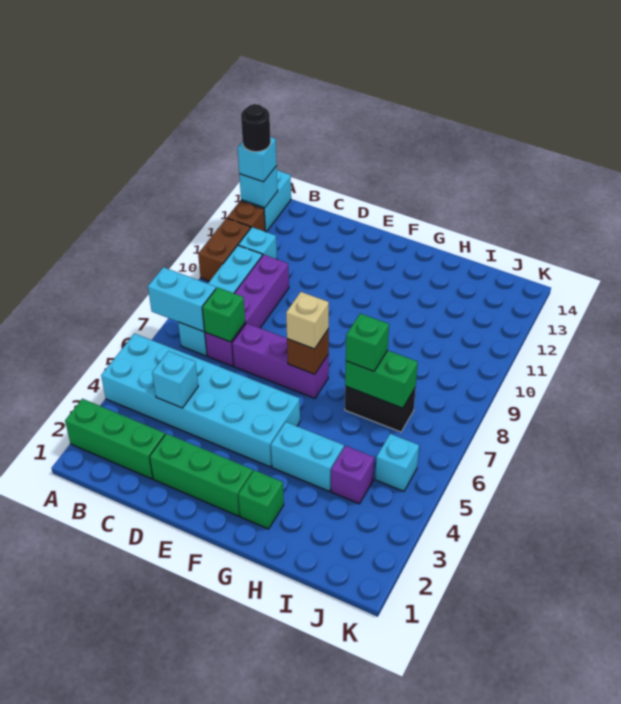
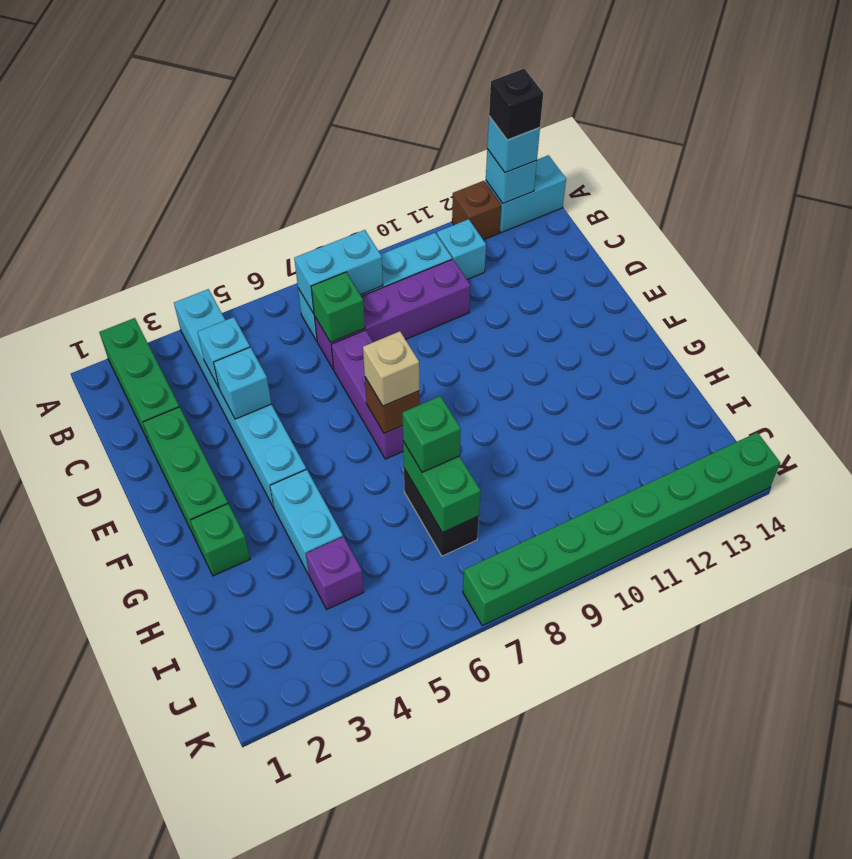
cyan 2x6 brick [101,334,300,467] -> cyan 1x6 brick [174,289,306,508]
cyan 1x2 brick [148,267,216,332] -> cyan 1x2 brick turned to [294,230,383,314]
brown 1x2 brick [198,218,251,281] -> none
black 1x1 round brick [241,104,271,152] -> black 1x1 brick [489,69,543,140]
cyan 1x1 brick [375,434,419,491] -> cyan 1x1 brick moved to [214,347,271,419]
none -> green 1x8 brick [463,432,780,626]

